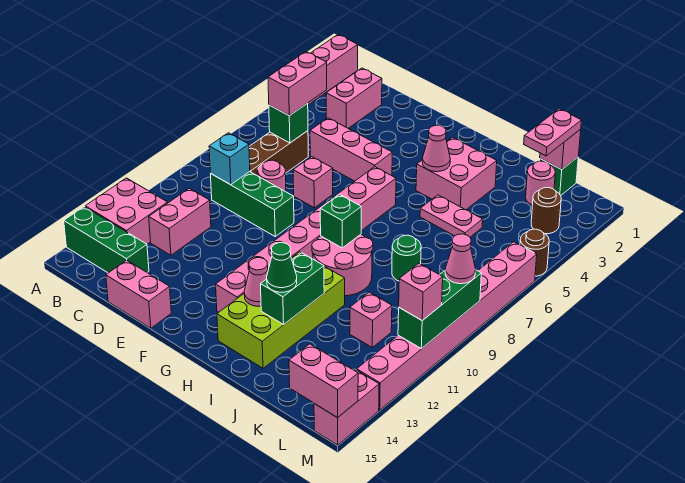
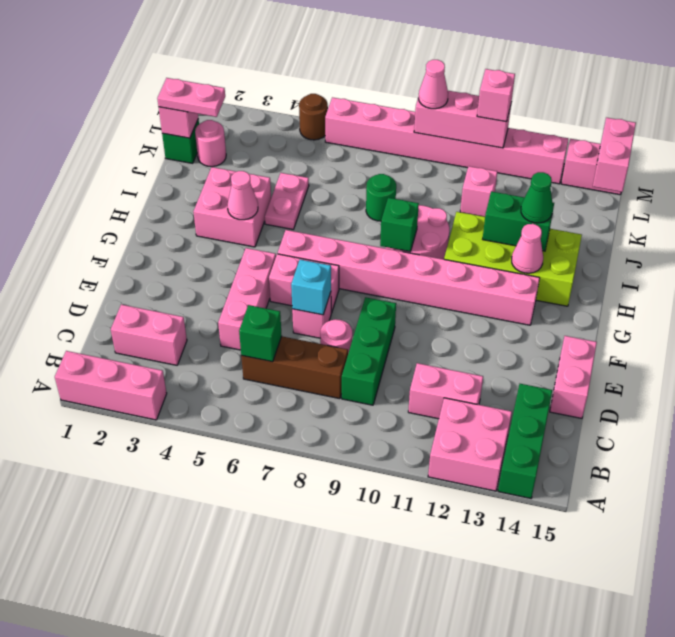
pink 1x2 brick [268,52,327,116] -> pink 1x2 brick moved to [269,254,339,313]
cyan 1x1 brick [209,133,250,185] -> cyan 1x1 brick moved to [291,260,331,315]
brown 1x1 round brick [531,187,561,234] -> none
green 1x3 brick [398,270,481,349] -> pink 1x3 brick [414,91,511,148]

